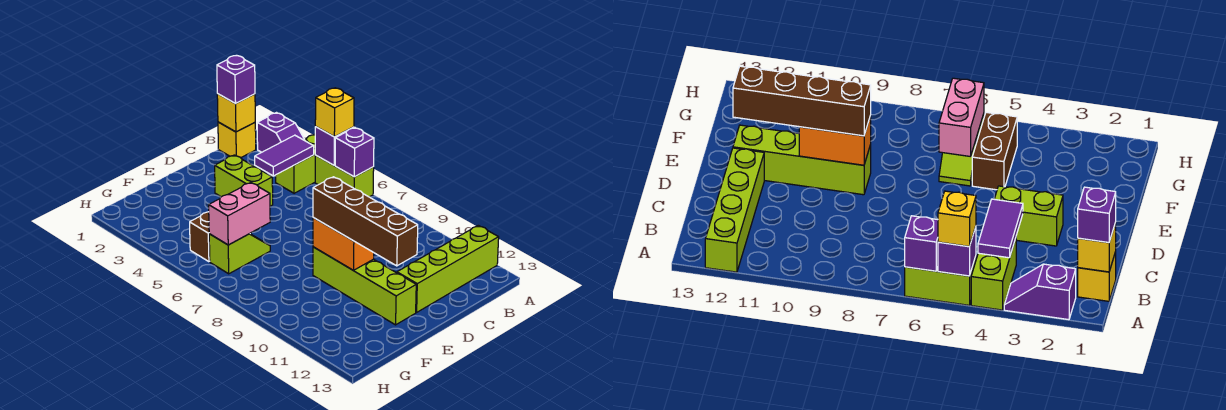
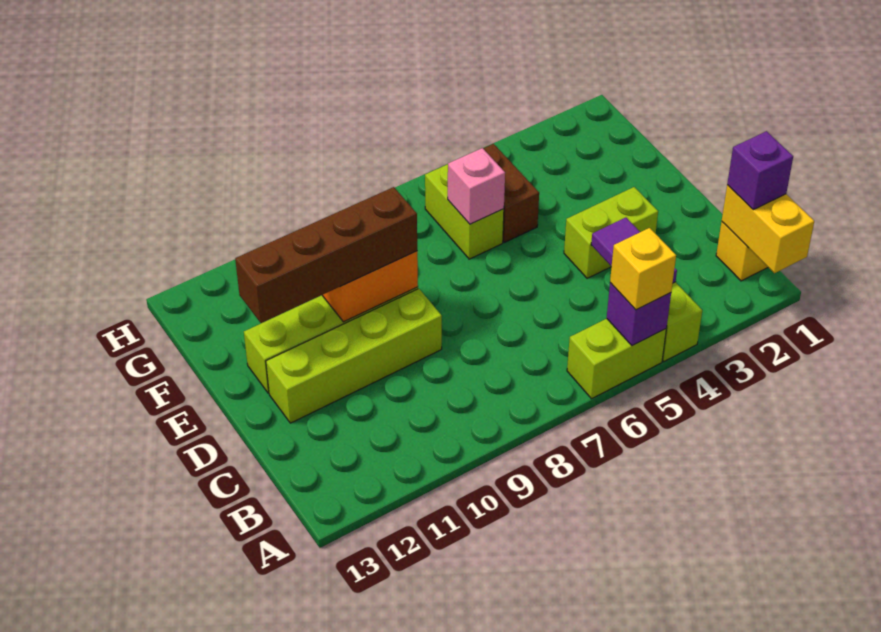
purple 1x2 slope [257,113,304,152] -> none
purple 1x1 brick [335,128,374,177] -> none
lime 1x4 brick [397,225,499,312] -> lime 1x4 brick turned to [266,289,442,423]
yellow 1x1 brick [217,94,255,132] -> yellow 1x2 brick [722,185,814,273]
lime 1x2 slope [209,234,270,274] -> lime 1x2 brick [425,164,504,259]
pink 1x2 brick [209,182,270,245] -> pink 1x1 brick [448,148,505,224]

